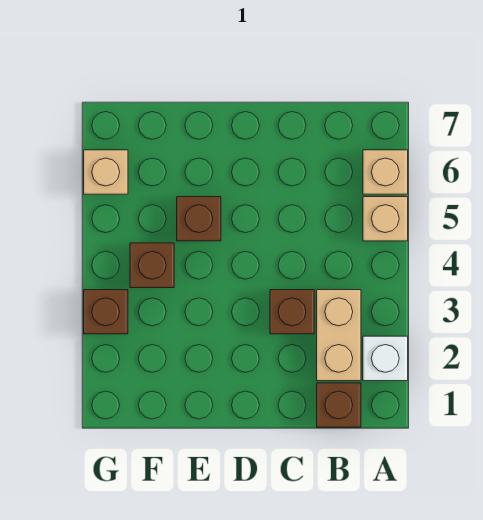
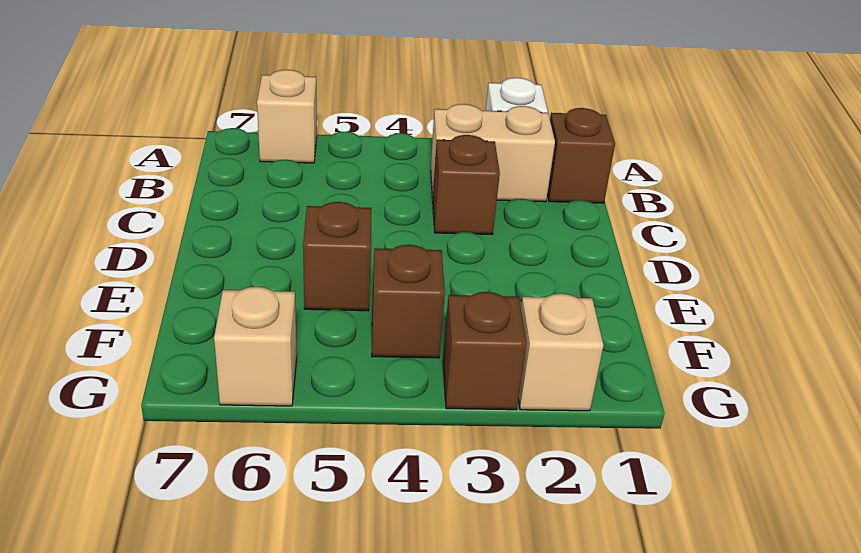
tan 1x1 brick [363,197,408,241] -> tan 1x1 brick moved to [518,293,603,411]

